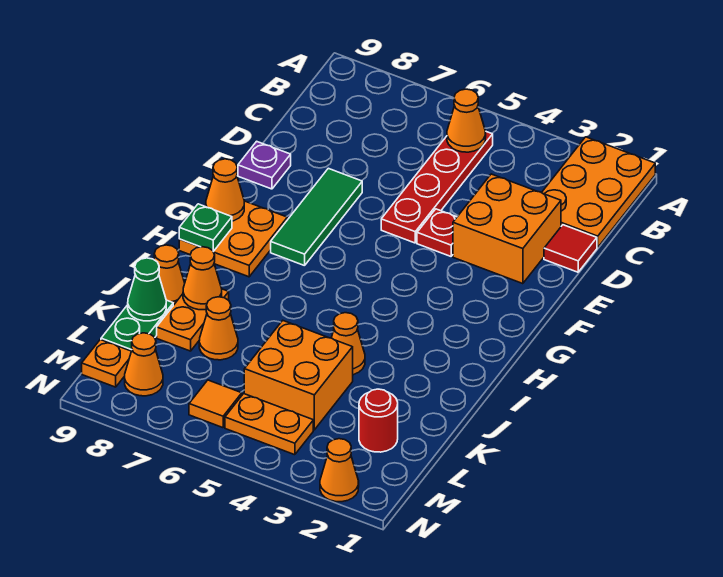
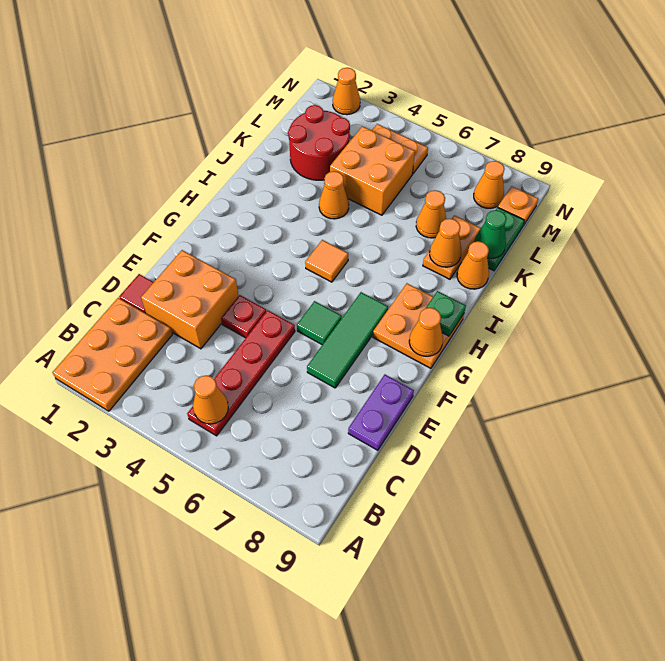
purple 1x1 plate [238,141,291,189] -> purple 1x2 plate [348,375,414,450]
none -> green 1x1 tile [297,301,342,345]
red 1x1 round brick [359,389,398,452] -> red 2x2 round brick [288,105,350,180]
orange 1x1 tile [189,380,242,428] -> orange 1x1 tile moved to [305,240,348,282]

